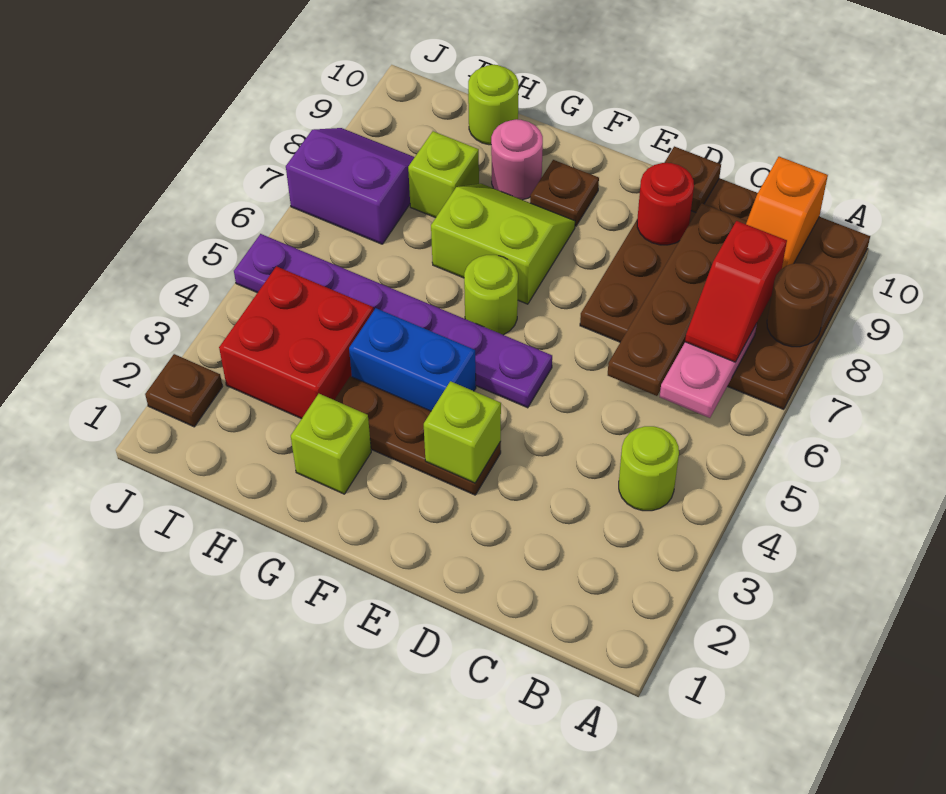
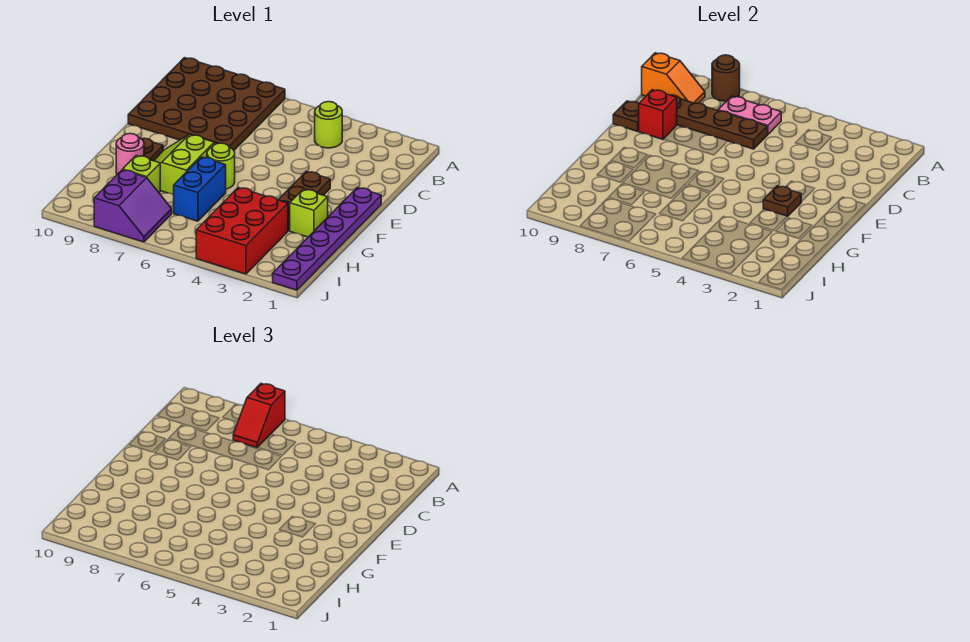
red 1x2 slope [685,221,787,362] -> red 1x2 slope turned to [233,384,285,447]
red 1x1 round brick [637,163,694,245] -> red 1x1 brick [638,90,677,139]
lime 1x1 brick [424,381,501,483] -> none
purple 1x6 plate [234,234,552,408] -> purple 1x6 plate moved to [273,188,381,290]
blue 1x2 brick [349,308,476,411] -> blue 1x2 brick moved to [174,157,226,221]
red 2x2 brick [219,266,374,419] -> red 2x3 brick [196,187,288,274]
lime 1x1 round brick [468,65,519,145] -> none
purple 2x2 slope [286,128,415,244] -> purple 2x2 slope turned to [94,170,172,242]
brown 1x1 plate [145,354,223,427] -> brown 1x1 plate moved to [763,186,801,216]

